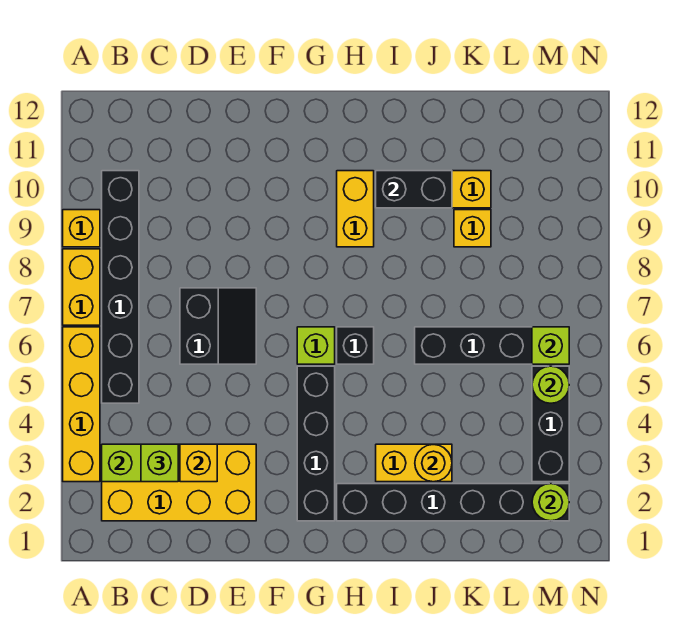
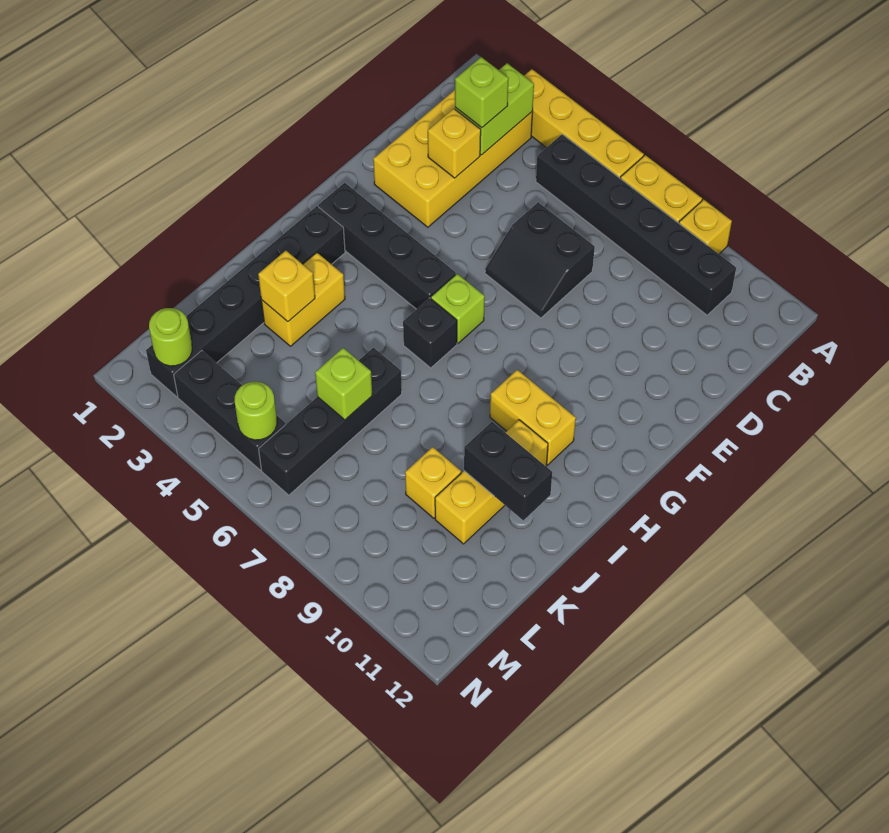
black 1x2 brick [376,171,452,208] -> black 1x2 brick turned to [464,422,552,520]
yellow 1x1 round brick [415,444,452,482] -> yellow 1x1 brick [258,251,315,322]
lime 1x1 brick [532,327,569,364] -> lime 1x1 brick moved to [315,348,372,420]

